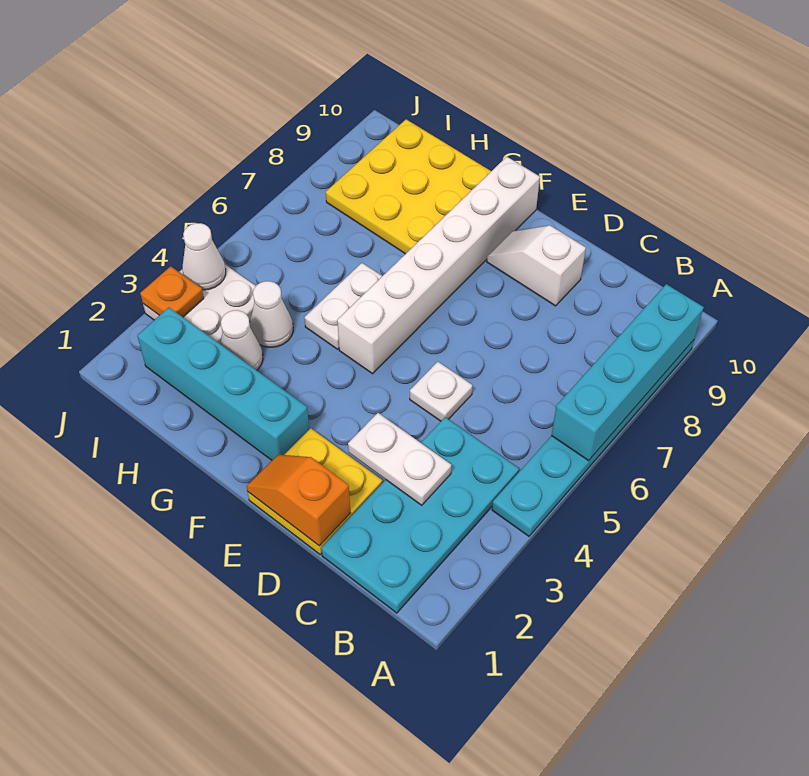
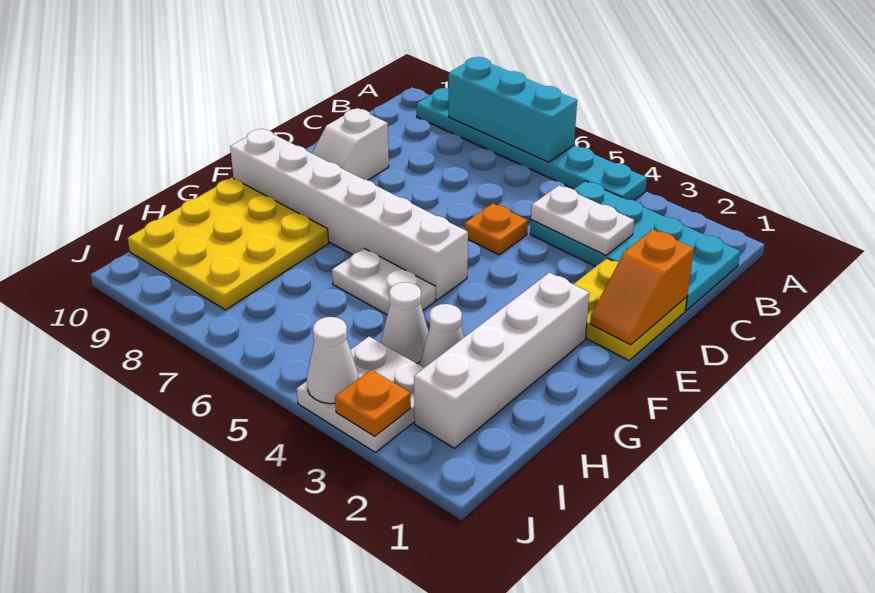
cyan 1x4 brick [551,284,704,461] -> cyan 1x3 brick [449,57,577,162]
white 1x2 plate [348,413,451,505] -> white 1x2 plate turned to [531,185,634,255]
white 1x1 plate [410,362,473,421] -> orange 1x1 plate [465,204,528,255]
cyan 1x4 brick [137,307,309,460] -> white 1x4 brick [414,273,589,448]

